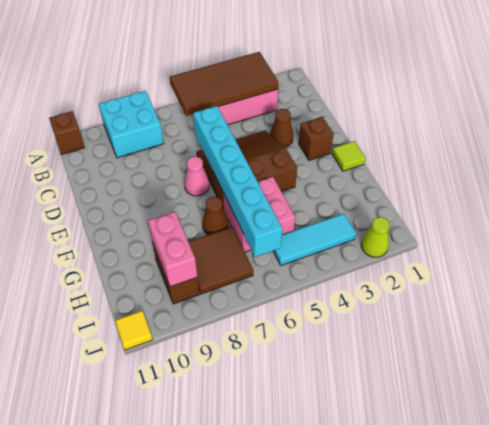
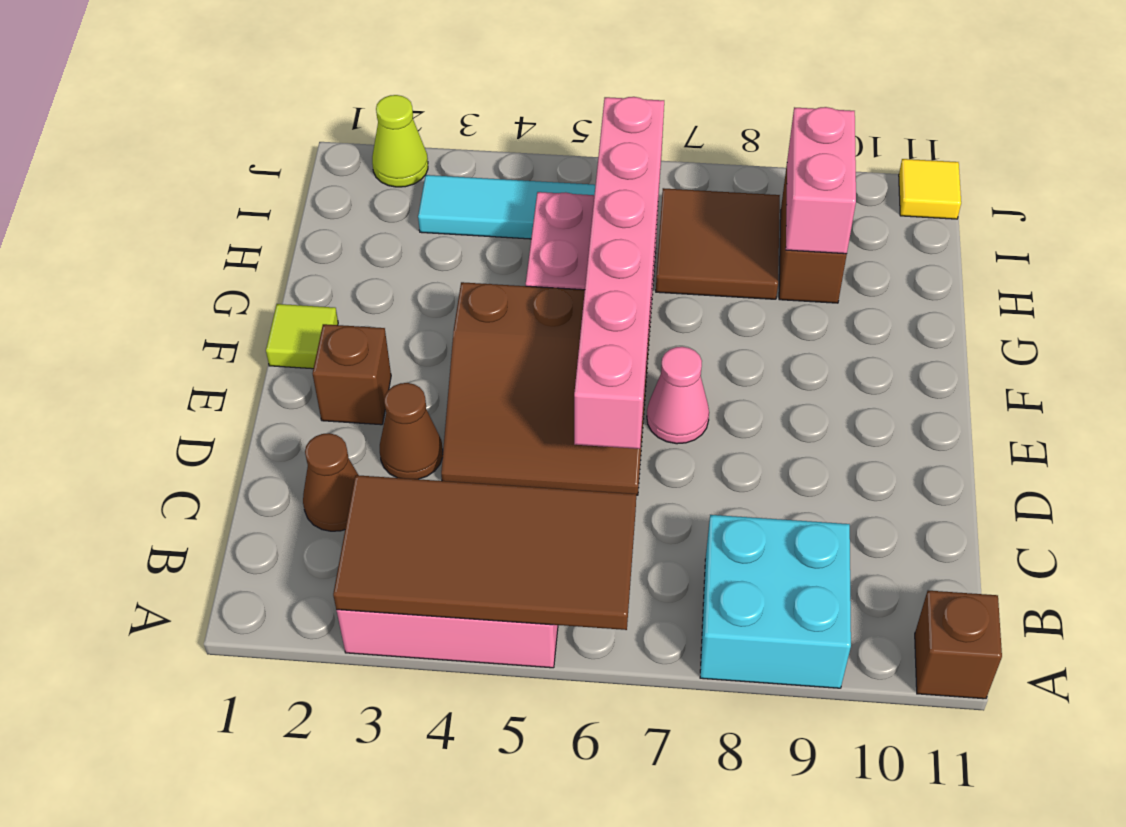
cyan 1x6 brick [193,106,282,257] -> pink 1x6 brick [574,97,664,449]
brown 1x1 cone [202,197,228,235] -> brown 1x1 cone moved to [303,433,358,531]

